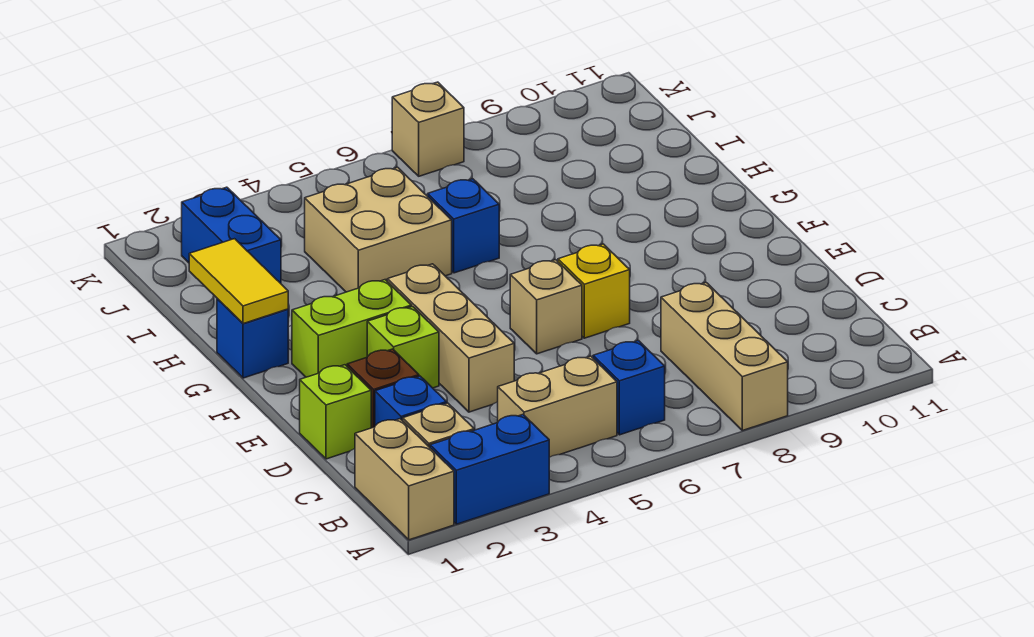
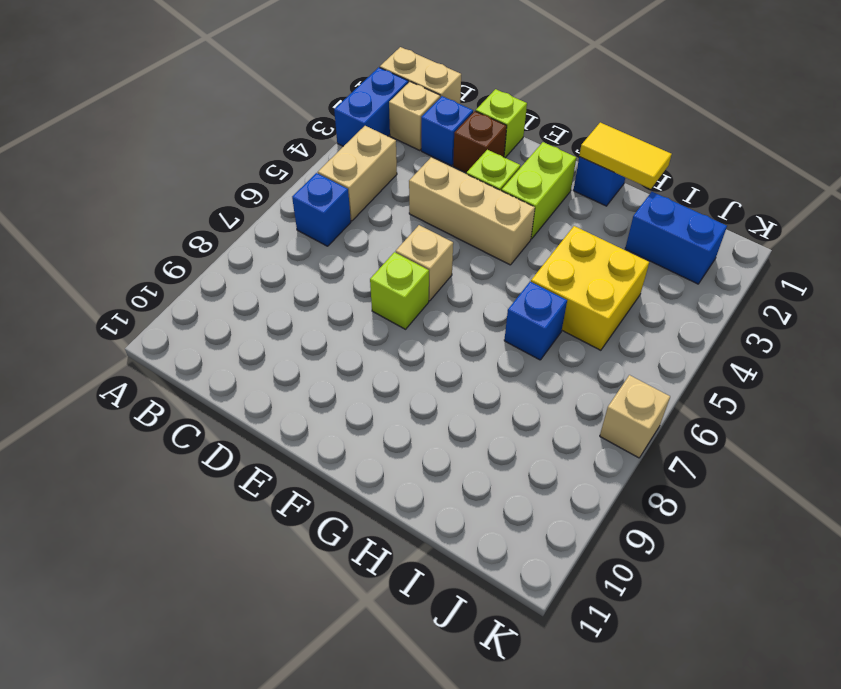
tan 1x3 brick [661,283,788,431] -> none
yellow 1x1 brick [558,244,630,338] -> lime 1x1 brick [370,252,429,329]
tan 2x2 brick [305,167,452,292] -> yellow 2x2 brick [531,226,649,350]

